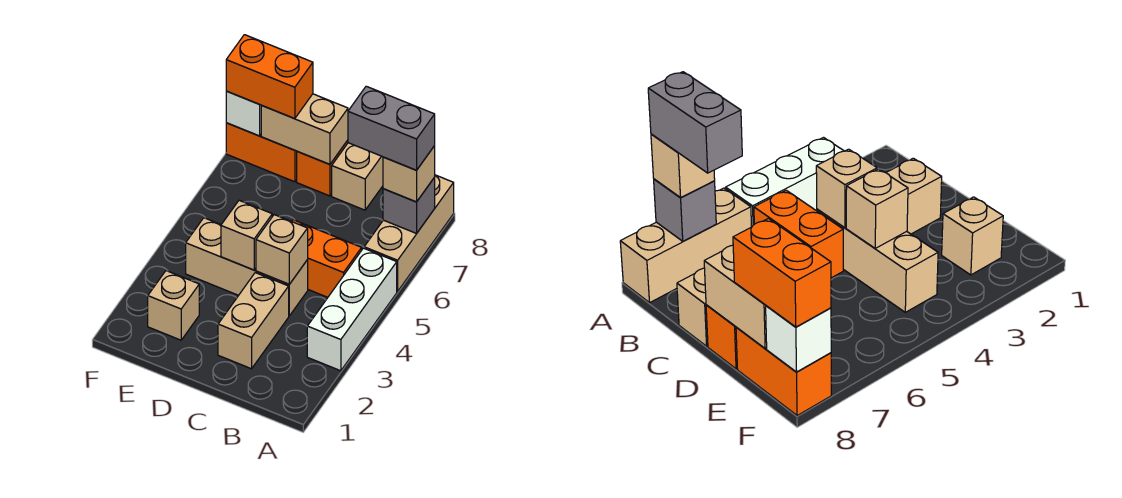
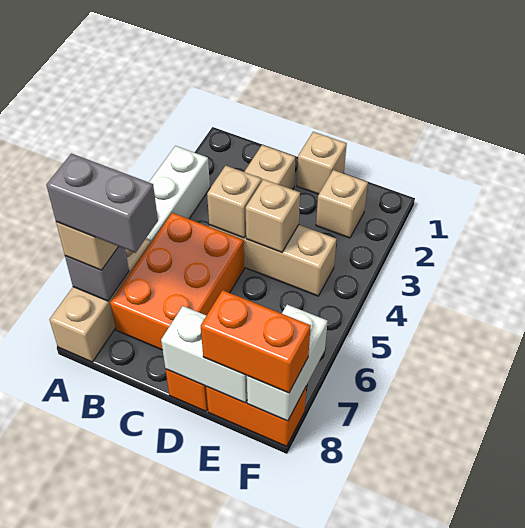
orange 1x2 brick [292,220,362,297] -> orange 2x3 brick [110,213,244,350]
tan 1x1 brick [332,143,383,210] -> tan 1x1 brick moved to [297,132,347,194]
tan 1x2 brick [261,94,348,164] -> white 1x2 brick [161,306,247,403]
white 1x1 brick [226,91,261,136] -> white 1x2 brick [247,305,328,421]

